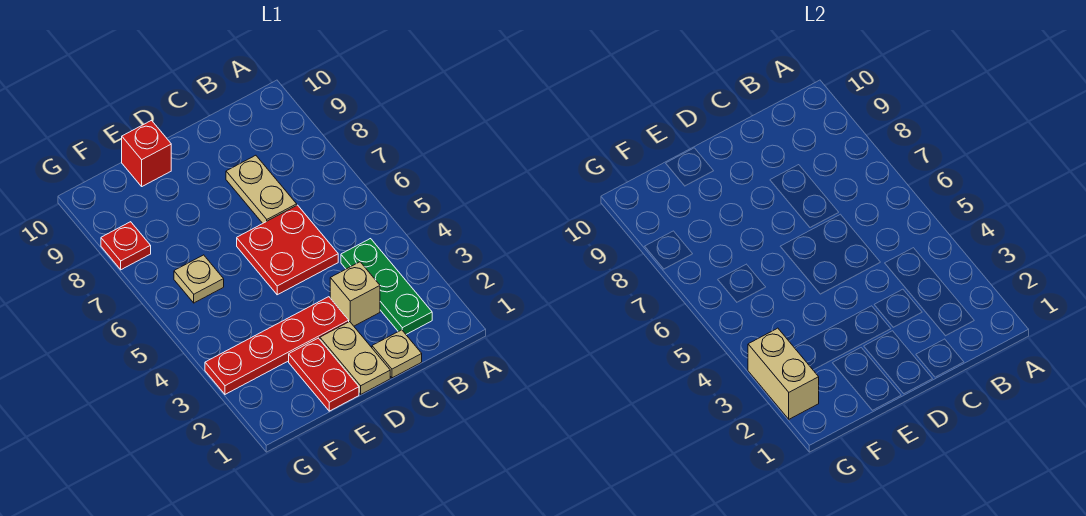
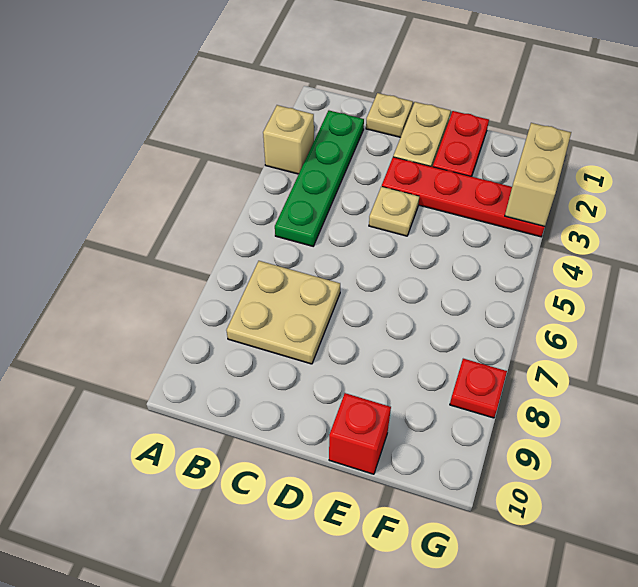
green 1x3 plate [341,239,432,334] -> green 1x4 plate [275,111,364,246]
tan 1x1 brick [330,262,380,326] -> tan 1x1 brick moved to [263,105,314,174]
red 2x2 plate [237,205,338,295] -> none
tan 1x2 plate [226,155,297,223] -> tan 2x2 plate [226,261,340,364]
tan 1x1 plate [174,255,224,303] -> tan 1x1 plate moved to [369,186,419,236]

